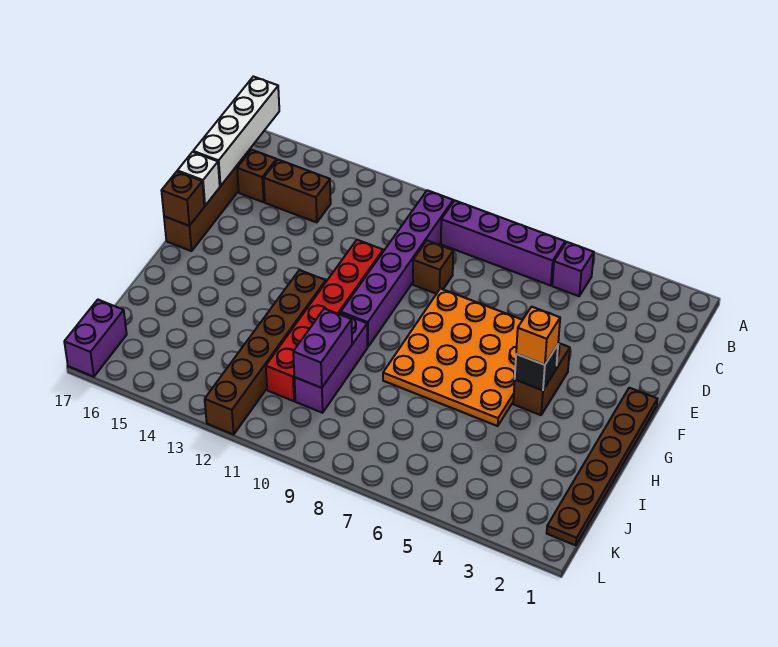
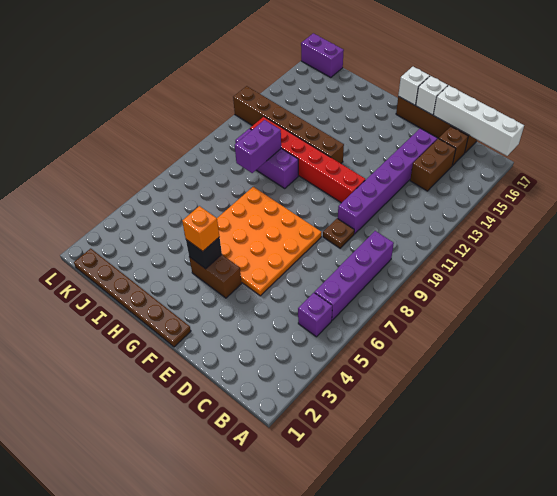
purple 1x6 brick [341,190,453,347] -> purple 1x6 brick turned to [338,128,437,234]
brown 1x1 brick [413,241,453,294] -> brown 1x1 plate [323,218,354,248]
brown 1x1 brick [161,172,204,226] -> white 1x1 brick [398,67,430,105]
purple 1x2 brick [293,309,352,388] -> purple 1x2 brick turned to [235,120,281,173]

